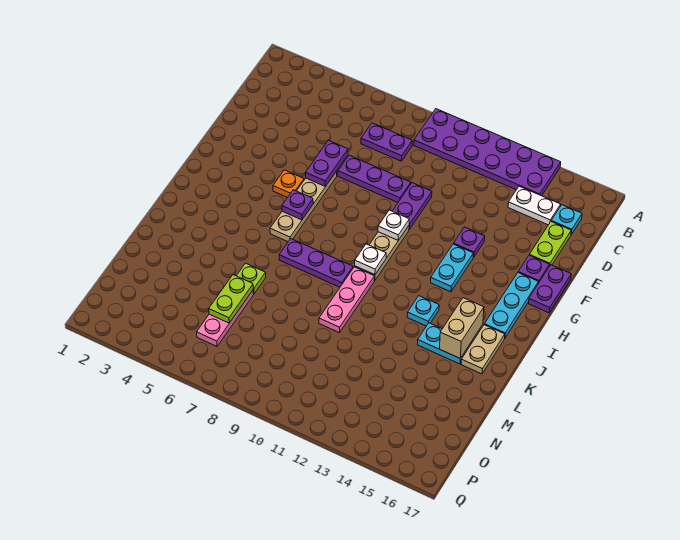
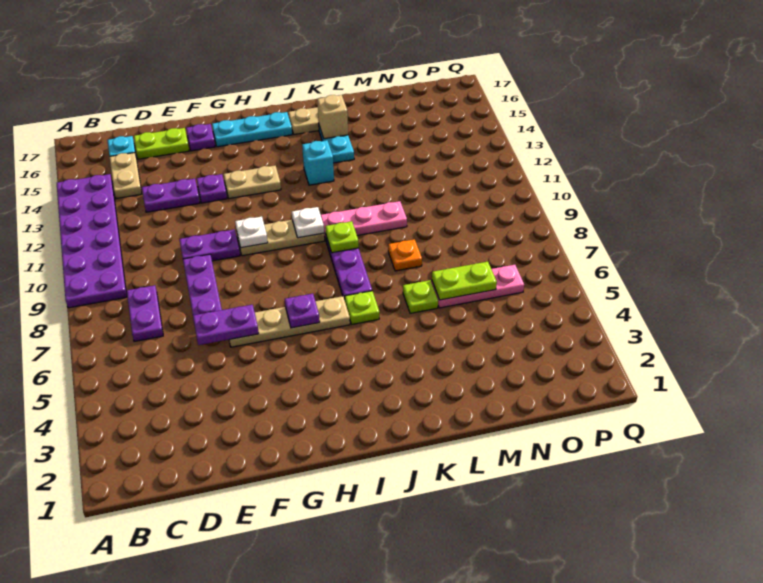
white 1x2 plate [508,186,561,225] -> tan 1x2 plate [110,153,142,199]
purple 1x2 plate [529,265,571,313] -> purple 1x2 plate moved to [142,179,200,212]
orange 1x1 plate [273,170,304,198] -> orange 1x1 plate moved to [388,239,422,271]
cyan 1x2 plate [431,244,473,292] -> tan 1x2 plate [224,166,281,199]
none -> lime 1x1 plate [345,291,379,324]
none -> lime 1x1 plate [325,221,359,253]
cyan 1x1 plate [407,296,439,326] -> cyan 1x1 brick [302,140,334,185]
tan 1x2 brick [440,298,484,358] -> tan 1x1 brick [317,95,348,139]

